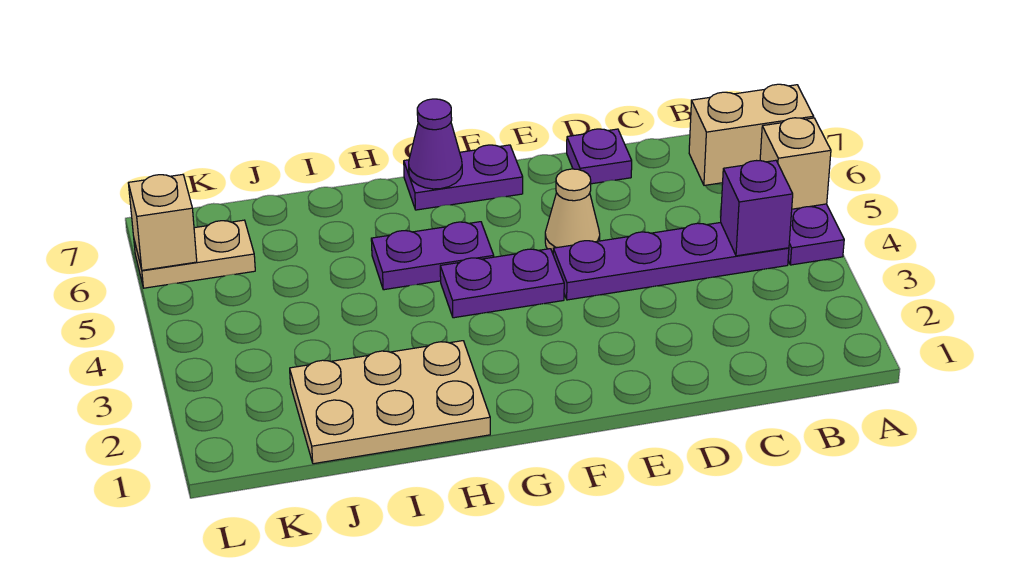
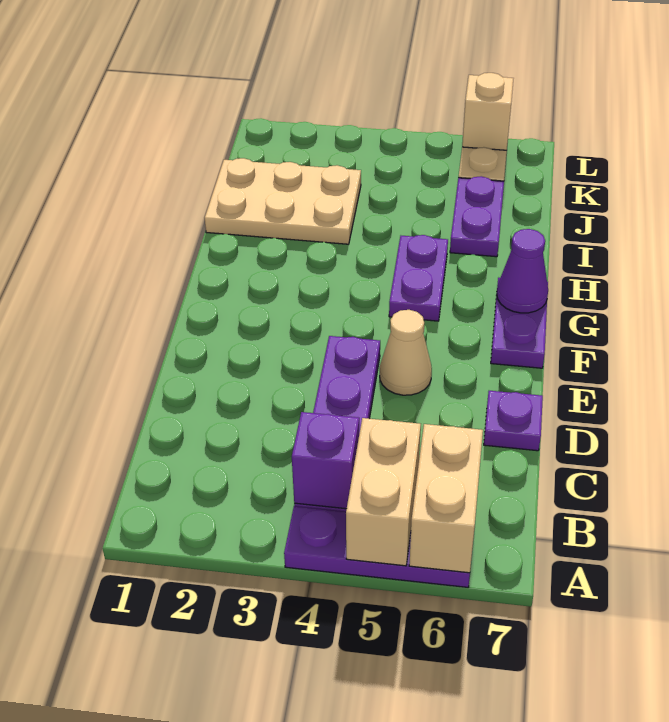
tan 1x1 brick [760,118,831,209] -> tan 1x2 brick [346,418,421,566]
purple 1x2 plate [440,249,564,318] -> purple 1x2 plate moved to [450,176,504,257]
tan 2x3 plate [290,341,490,464] -> tan 2x3 plate turned to [205,158,361,244]

